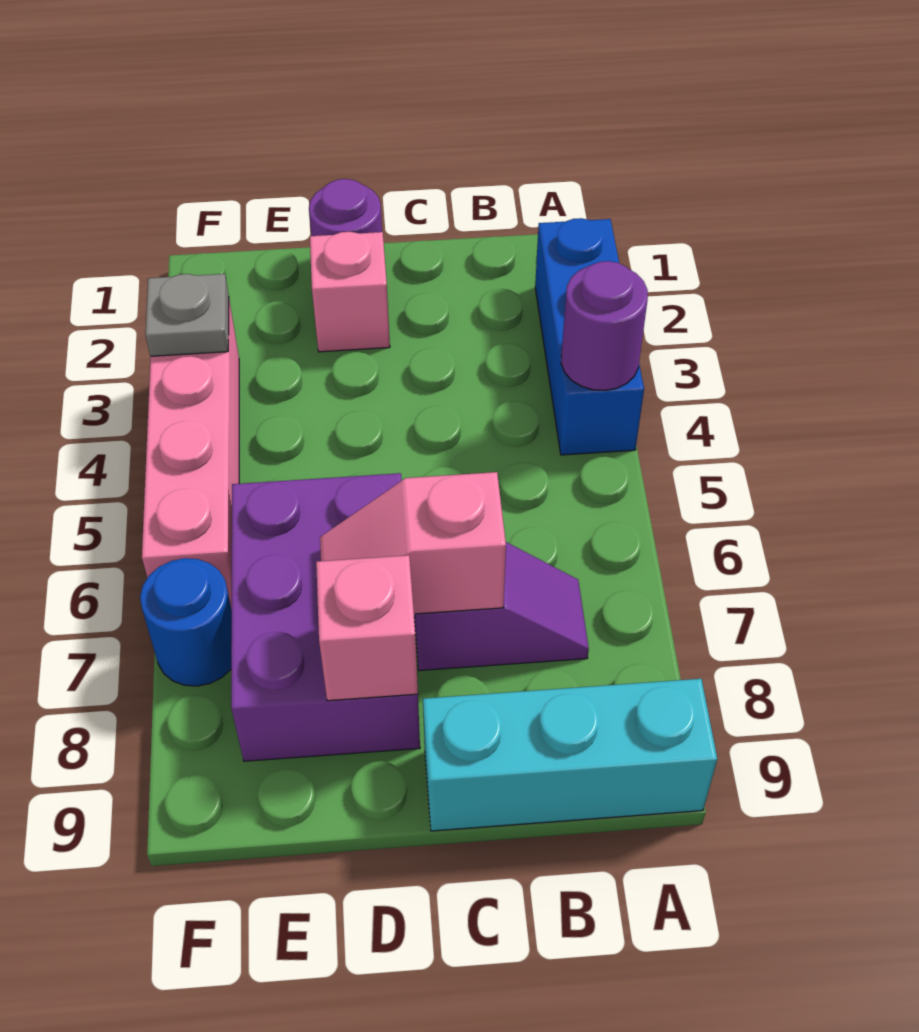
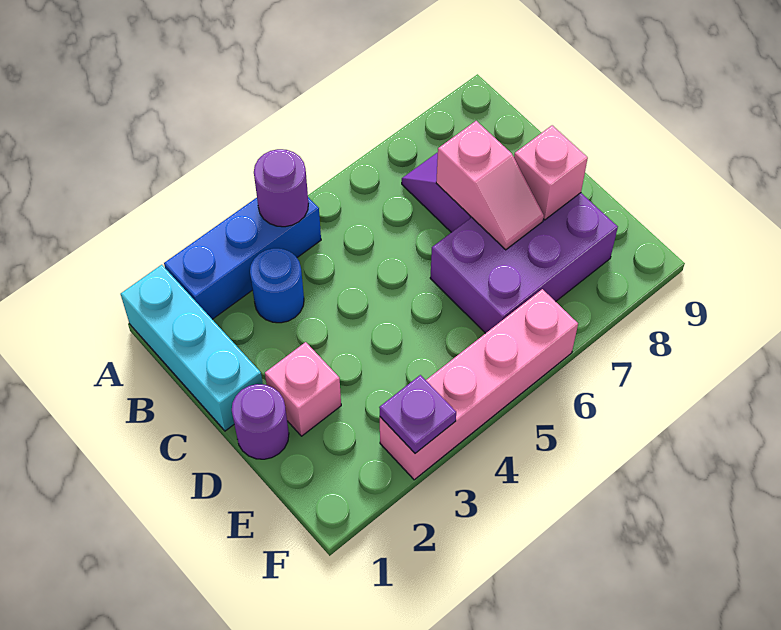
cyan 1x3 brick [423,679,717,831] -> cyan 1x3 brick moved to [121,265,263,431]
grey 1x1 plate [145,274,229,356] -> purple 1x1 plate [379,375,456,453]
blue 1x1 round brick [140,558,232,686] -> blue 1x1 round brick moved to [250,248,304,323]

